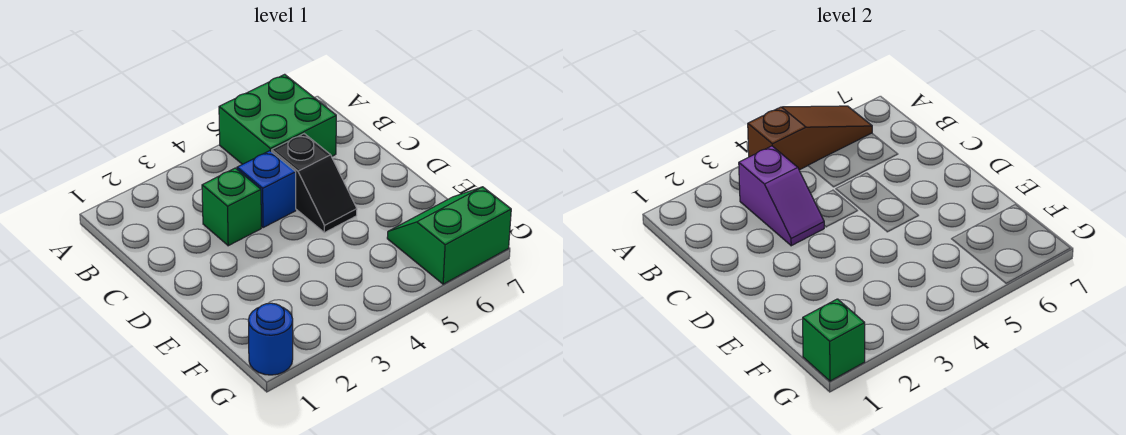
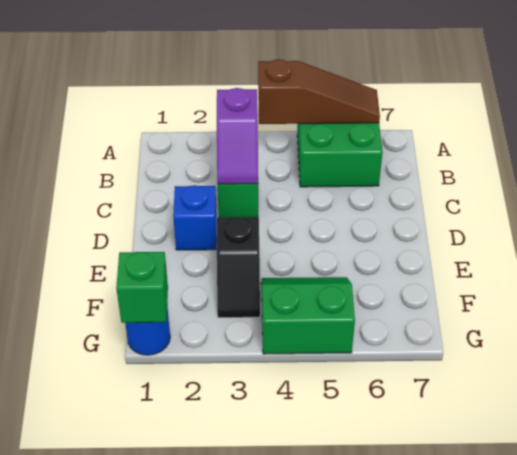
blue 1x1 brick [237,151,296,228] -> blue 1x1 brick moved to [173,185,217,250]
black 1x2 slope [272,134,357,233] -> black 1x2 slope moved to [216,217,260,318]
green 2x2 slope [387,187,511,284] -> green 2x2 slope moved to [261,277,355,354]

